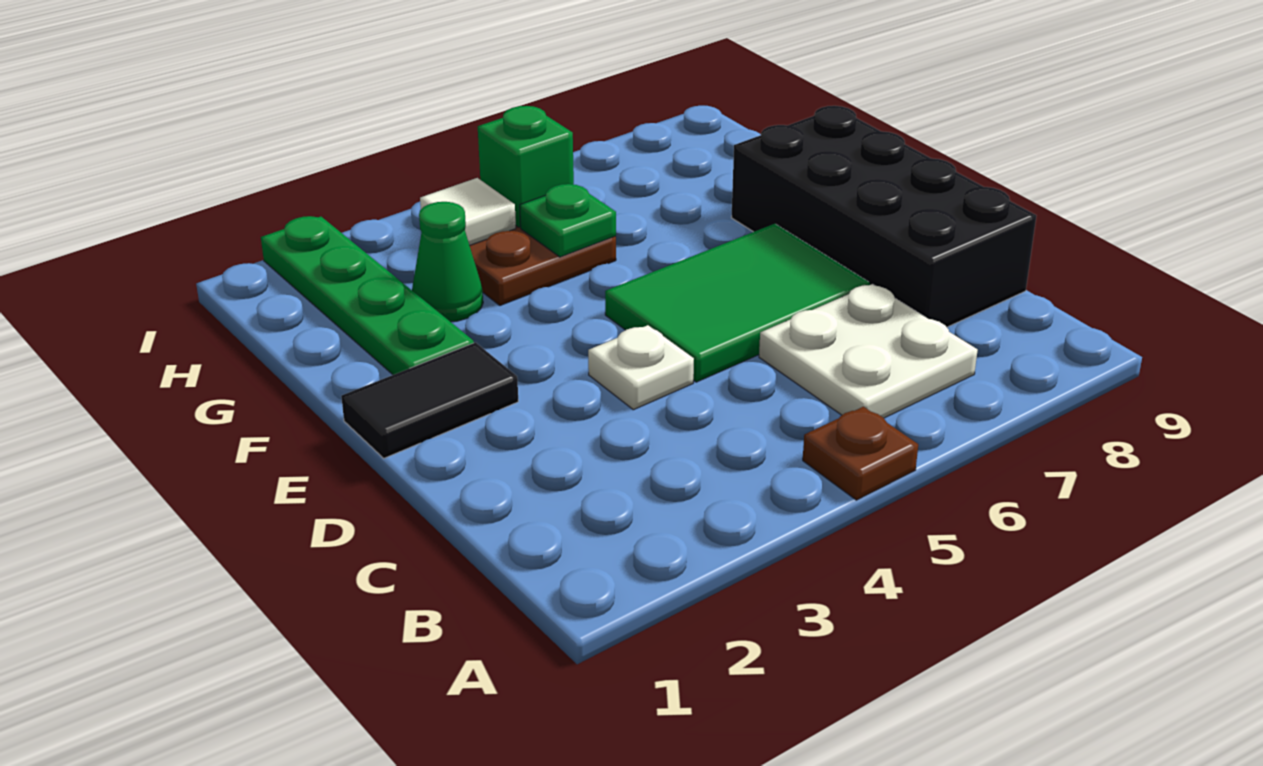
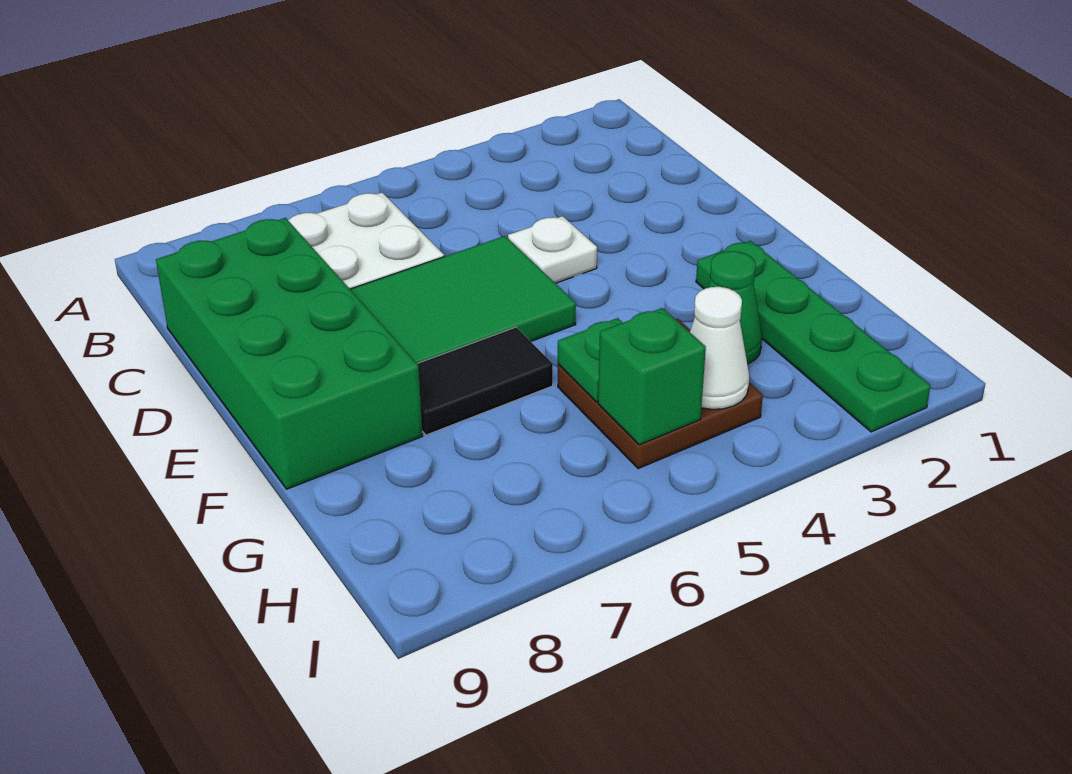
brown 1x1 plate [803,407,918,500] -> none
black 2x4 brick [731,106,1036,327] -> green 2x4 brick [156,218,423,489]
black 1x2 tile [341,342,518,458] -> black 1x2 tile moved to [417,327,553,435]
white 1x1 tile [420,178,516,245] -> white 1x1 cone [690,287,749,409]

